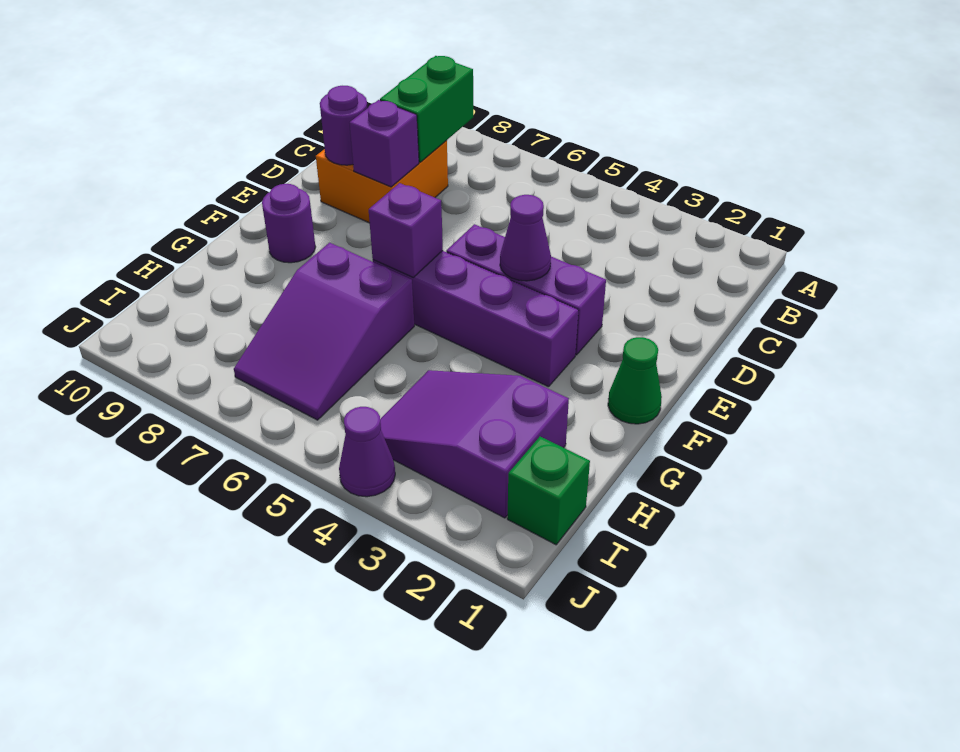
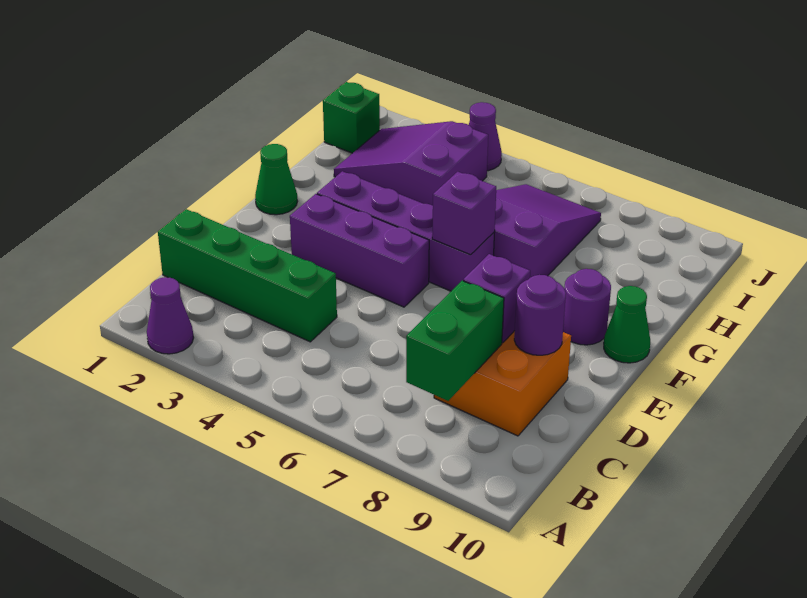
none -> green 1x4 brick [158,209,337,342]
purple 1x1 cone [500,195,551,281] -> purple 1x1 cone moved to [147,277,194,354]
none -> green 1x1 cone [604,286,650,363]
purple 2x3 slope [380,370,569,518] -> purple 2x3 slope turned to [334,121,488,205]

